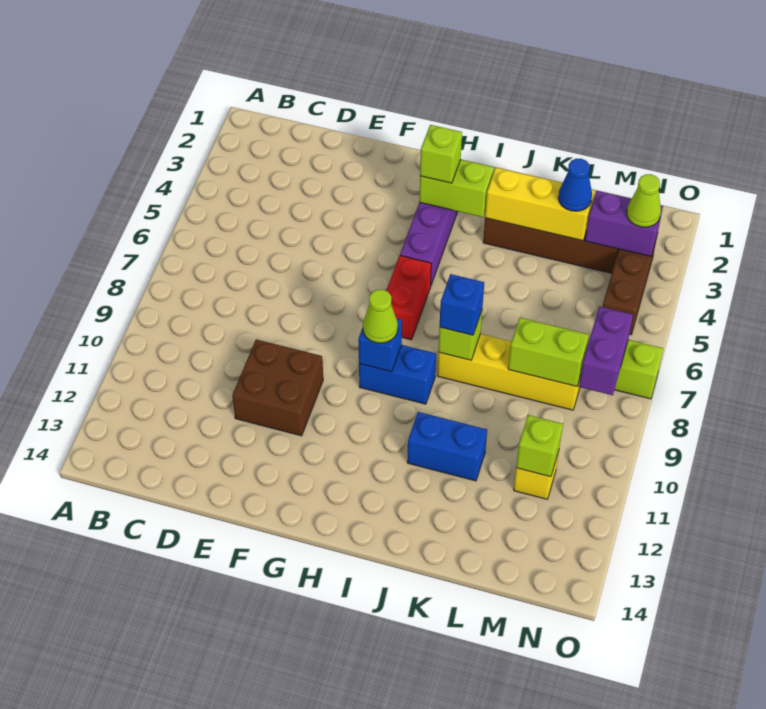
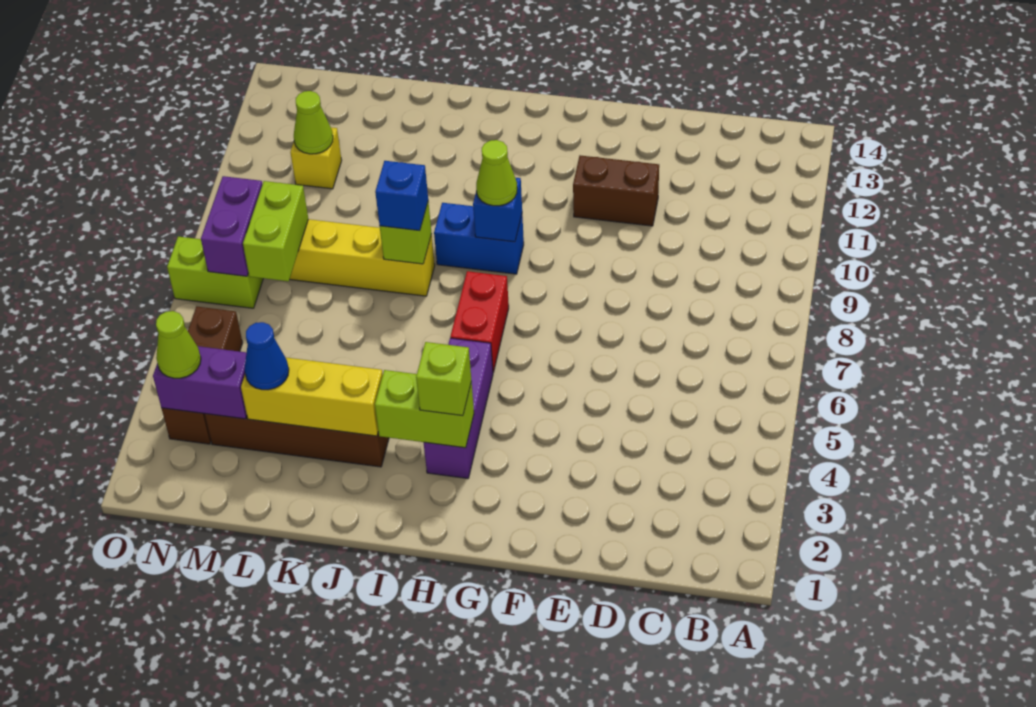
brown 2x2 brick [232,339,323,436] -> brown 1x2 brick [573,155,659,226]
blue 1x2 brick [407,412,487,481] -> none
lime 1x2 brick [508,318,589,386] -> lime 1x2 brick turned to [243,181,308,281]
lime 1x1 brick [516,415,563,477] -> lime 1x1 cone [294,91,333,154]

